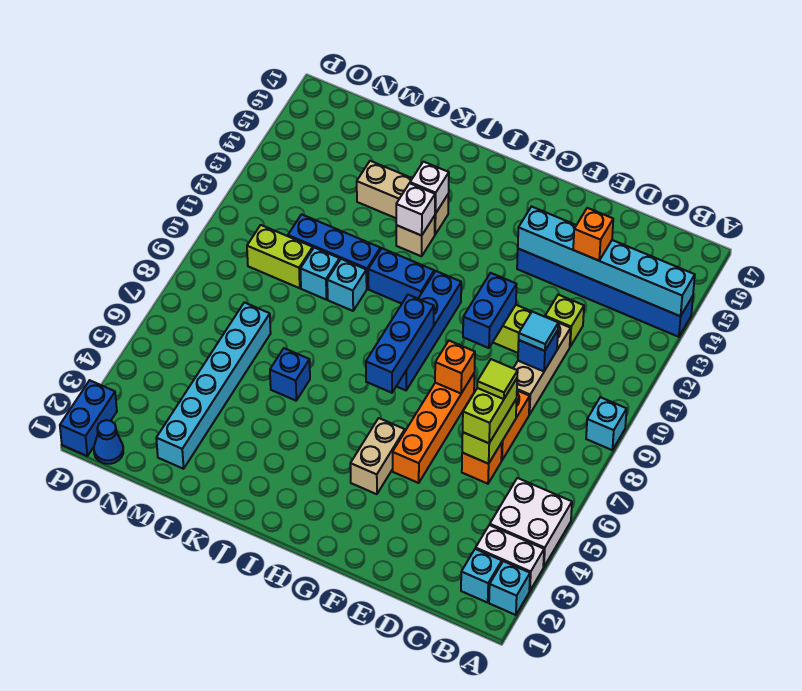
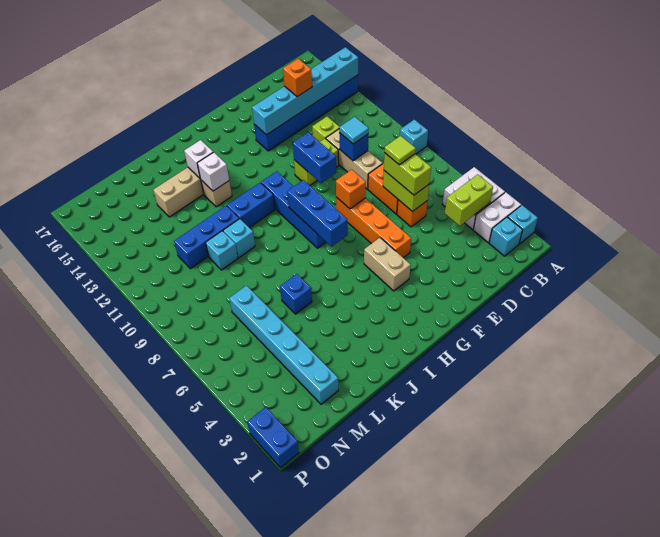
lime 1x2 brick [247,225,313,288] -> lime 1x2 brick moved to [445,174,493,226]
blue 1x1 cone [94,420,123,464] -> none

